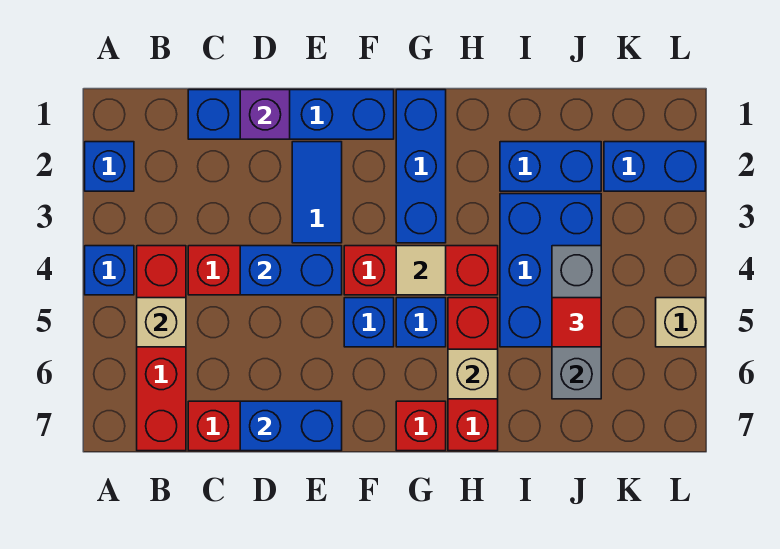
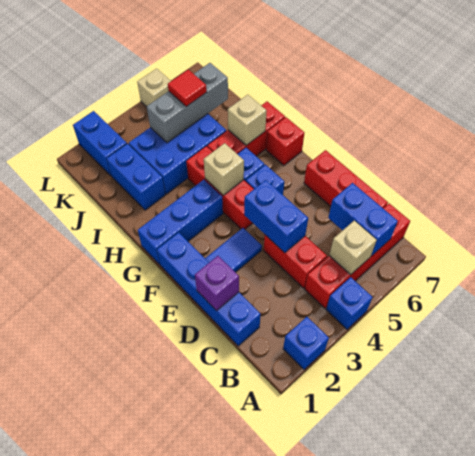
blue 1x2 brick [240,401,342,451] -> blue 1x2 brick moved to [328,183,398,256]
tan 1x1 tile [396,246,446,295] -> tan 1x1 brick [204,143,244,195]

